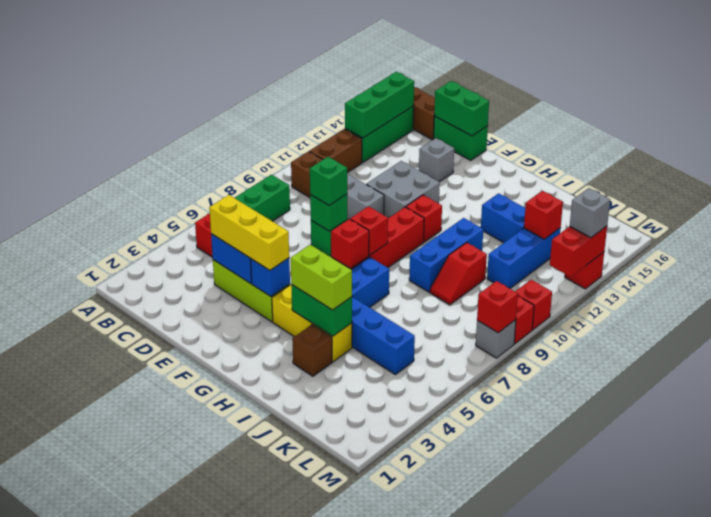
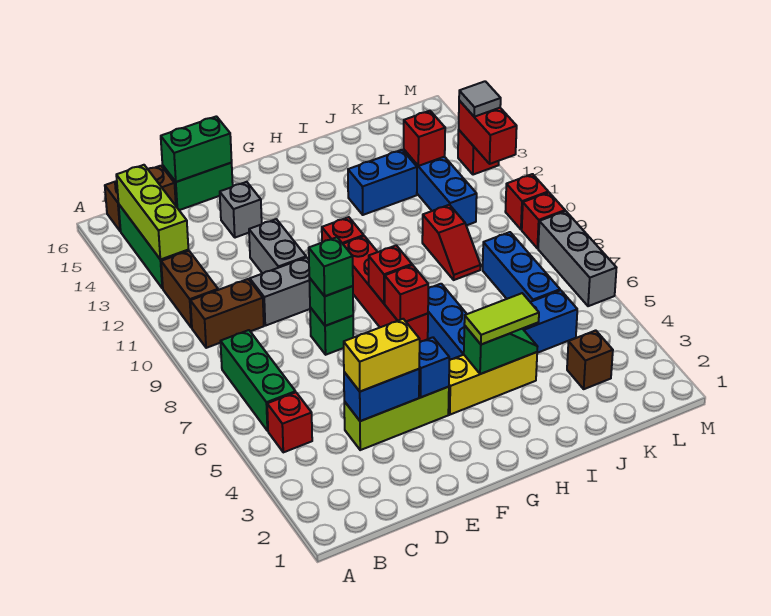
green 1x3 brick [345,72,414,138] -> lime 1x3 brick [116,165,188,260]
yellow 1x3 brick [209,195,289,270] -> yellow 1x2 brick [344,319,420,392]
grey 2x2 brick [366,161,440,218] -> grey 1x2 brick [249,219,306,274]
green 1x2 brick [291,284,352,336] -> green 1x2 slope [464,325,538,374]
lime 1x2 brick [291,245,352,310] -> lime 1x2 tile [464,293,539,345]
brown 1x1 brick [292,325,332,376] -> brown 1x1 brick moved to [567,330,613,389]
blue 1x3 brick [409,218,483,292] -> blue 1x3 brick moved to [483,232,560,302]
grey 1x1 brick [476,320,516,358] -> grey 1x3 brick [538,211,616,306]
red 1x1 brick [477,281,518,333] -> none
grey 1x1 brick [570,188,610,238] -> grey 1x1 tile [459,81,501,117]

